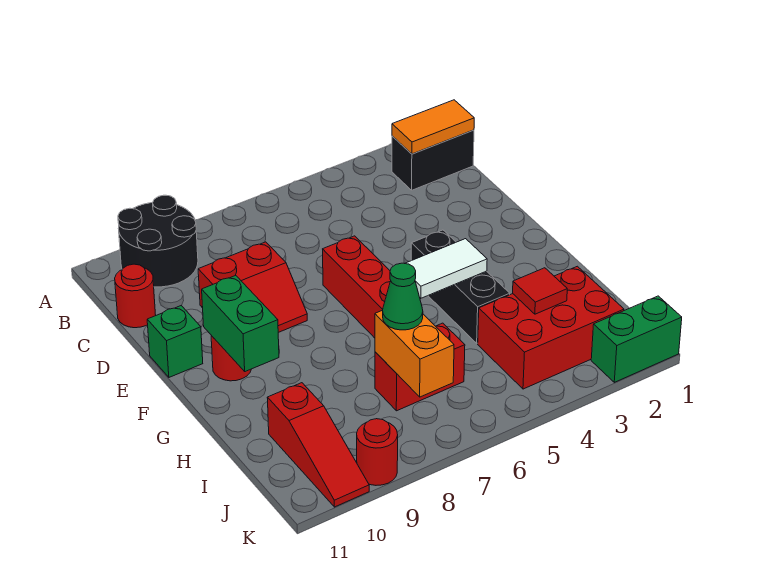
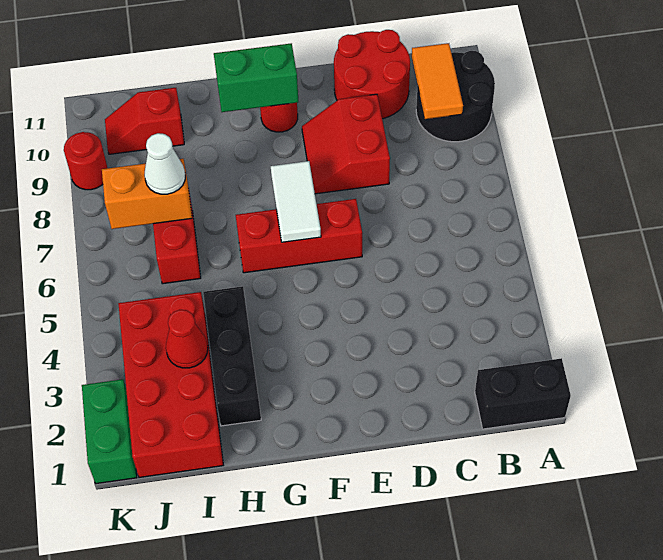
black 1x2 brick [392,130,474,190] -> black 1x2 brick turned to [475,358,571,429]
orange 1x2 tile [392,100,474,154] -> orange 1x2 tile moved to [412,43,463,119]
red 1x1 round brick [115,264,156,328] -> red 2x2 round brick [334,30,410,119]
green 1x1 brick [147,306,203,377] -> none
black 1x3 brick [411,230,510,343] -> black 1x3 brick turned to [203,286,261,426]
white 1x2 tile [405,239,487,298] -> white 1x2 tile moved to [271,161,321,242]
red 2x3 brick [478,266,624,389] -> red 2x4 brick [118,292,223,477]
red 1x1 tile [513,268,567,314] -> red 1x1 cone [166,310,208,368]
green 1x1 cone [383,263,423,330] -> white 1x1 cone [144,133,185,194]
red 1x3 slope [267,383,369,507] -> red 1x2 slope [105,88,184,154]

